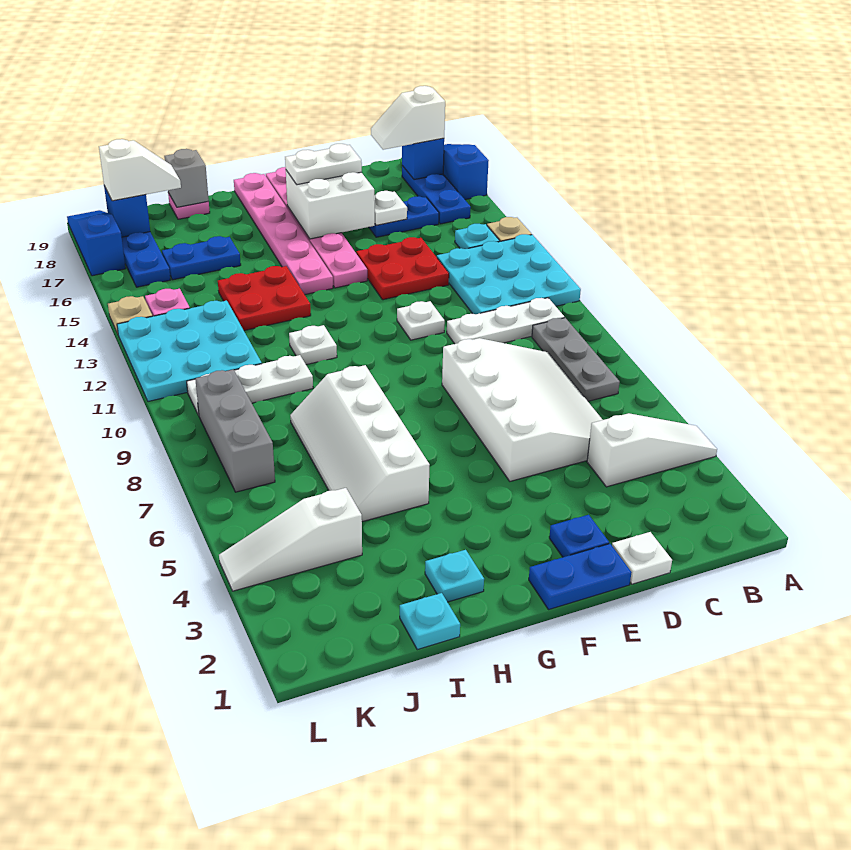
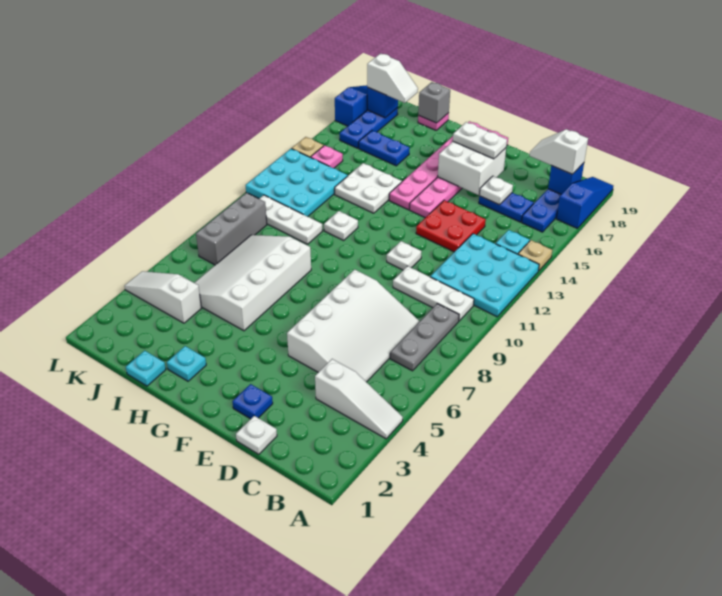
blue 1x2 plate [529,544,632,609] -> none
white 2x4 slope [290,365,430,522] -> white 3x4 slope [195,235,311,331]
red 2x2 plate [218,266,311,331] -> white 2x2 plate [335,163,402,213]

